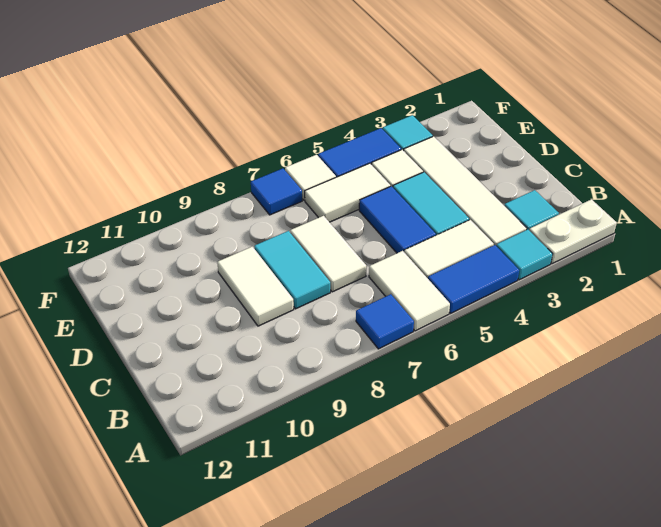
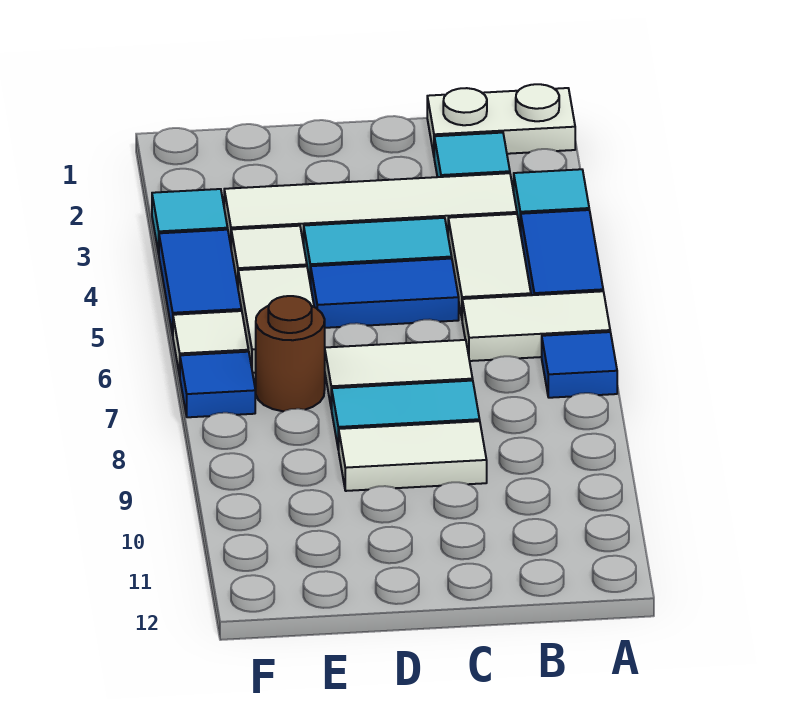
white 1x2 plate [529,199,617,264] -> white 1x2 plate turned to [427,84,575,155]
none -> brown 1x1 round brick [256,296,325,411]

